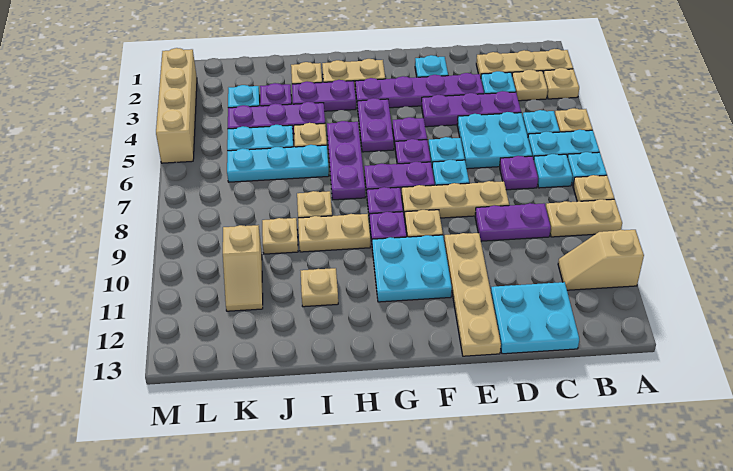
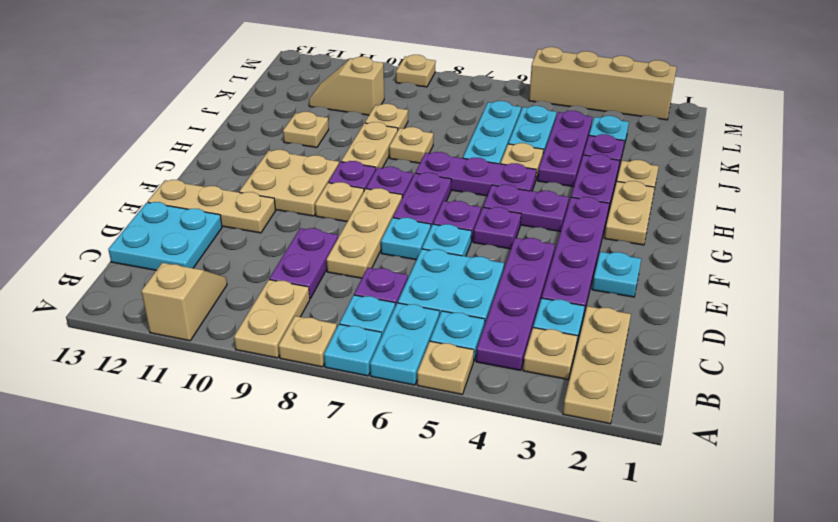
tan 1x1 plate [543,68,579,99] -> tan 1x1 plate moved to [396,55,436,87]
purple 1x3 plate [422,91,521,127] -> purple 1x4 plate [476,238,555,370]
tan 1x4 plate [444,233,501,356] -> tan 1x3 plate [148,180,276,233]
cyan 2x2 plate [372,235,452,302] -> tan 2x2 plate [239,150,339,216]

